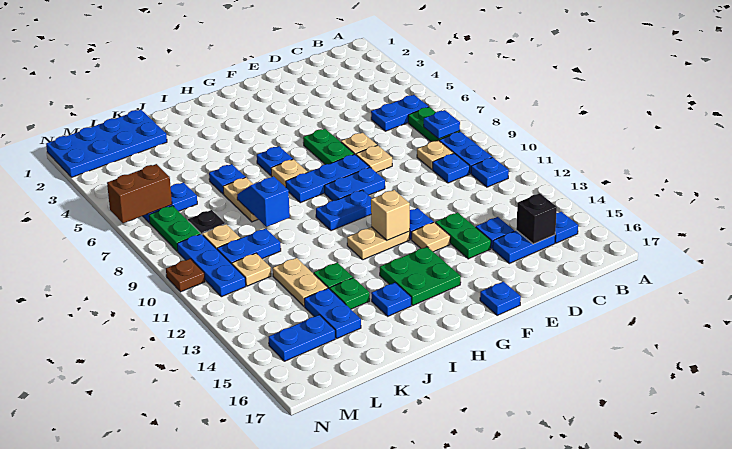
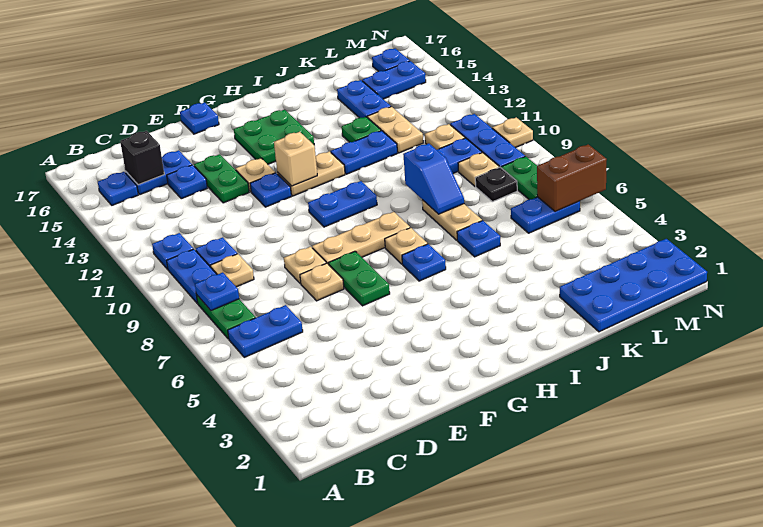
blue 1x3 plate [286,154,369,203] -> tan 1x3 plate [312,212,410,264]
blue 1x2 plate [325,167,385,201] -> blue 1x2 plate moved to [331,131,397,174]
blue 1x1 plate [371,283,411,316] -> blue 1x1 plate moved to [372,48,410,72]
green 1x1 plate [330,278,370,309] -> none
brown 1x1 plate [166,259,205,292] -> tan 1x1 plate [492,117,533,148]

